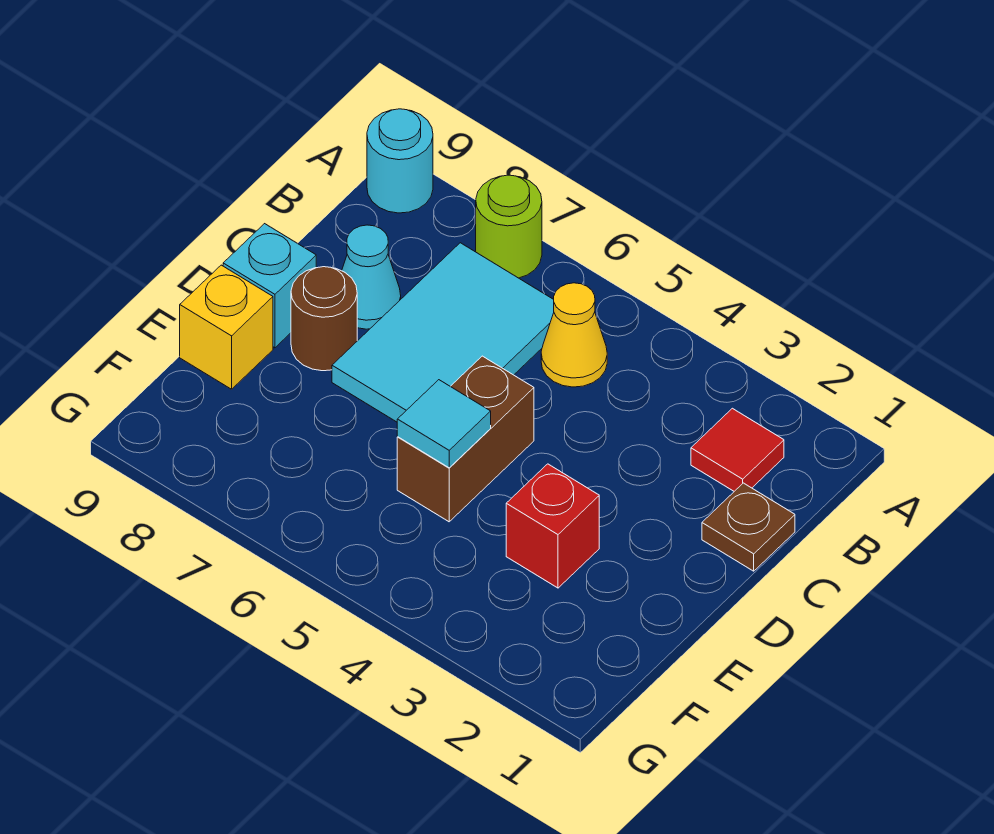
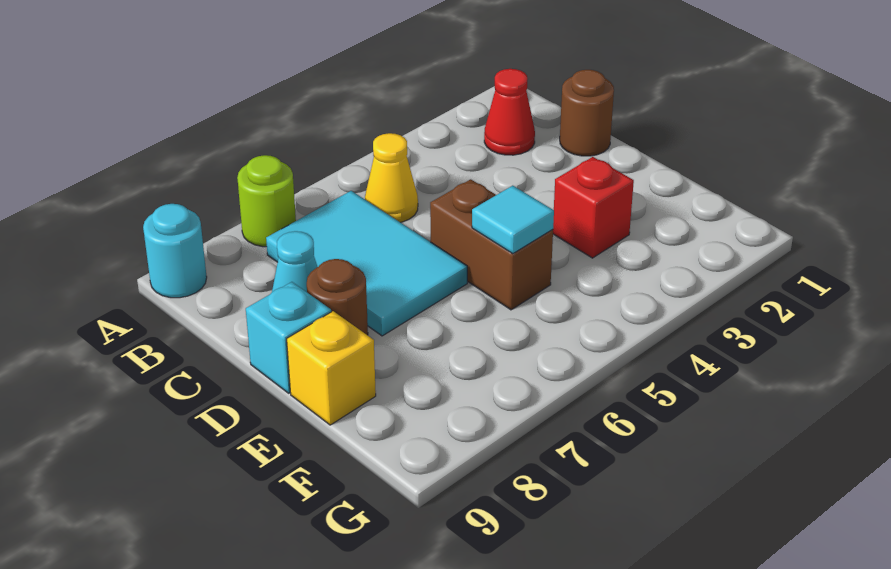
red 1x1 tile [691,408,784,491] -> red 1x1 cone [484,69,535,155]
brown 1x1 plate [702,483,795,571] -> brown 1x1 round brick [560,70,614,156]

